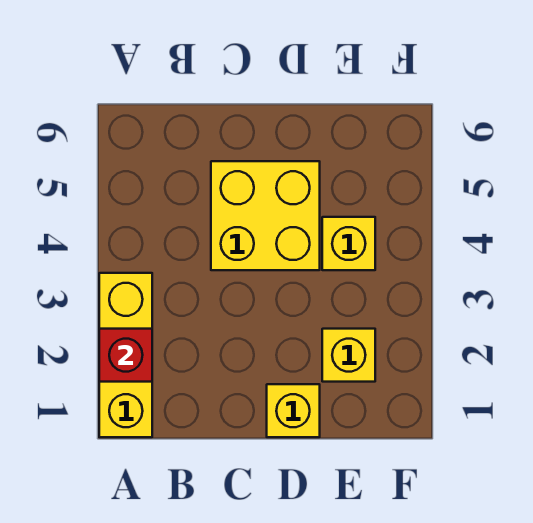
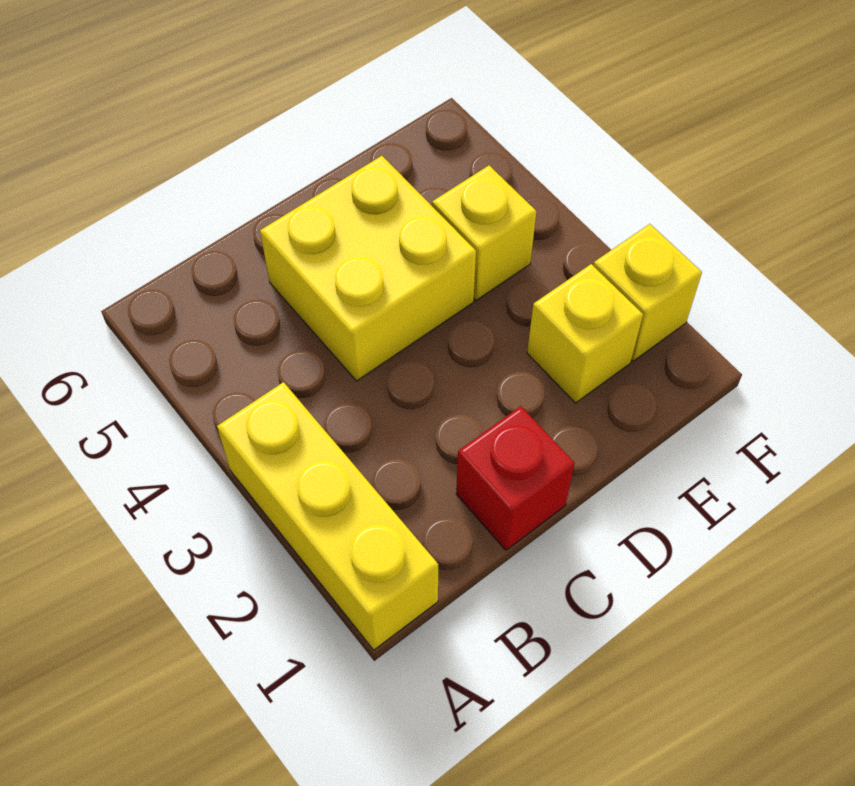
red 1x1 brick [99,329,152,382] -> red 1x1 brick moved to [456,406,575,550]
yellow 1x1 brick [267,384,320,437] -> yellow 1x1 brick moved to [593,224,702,361]

